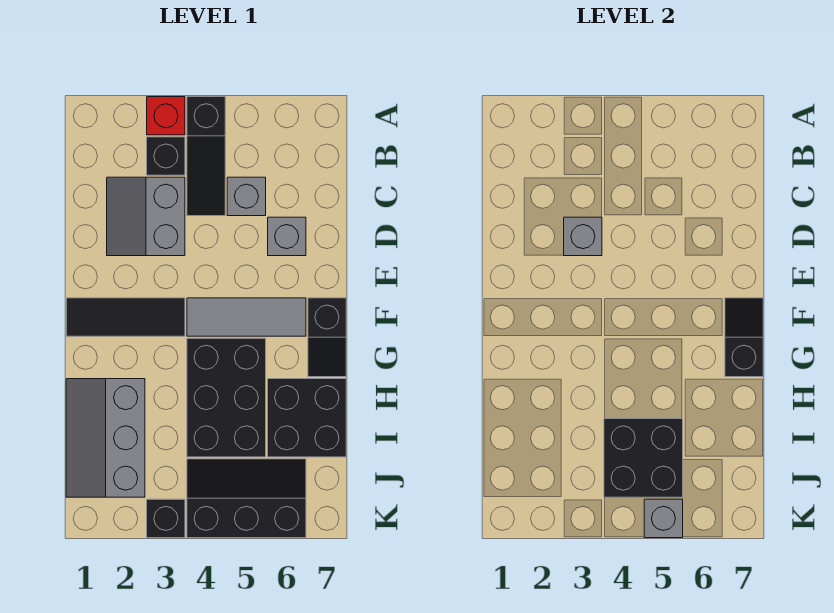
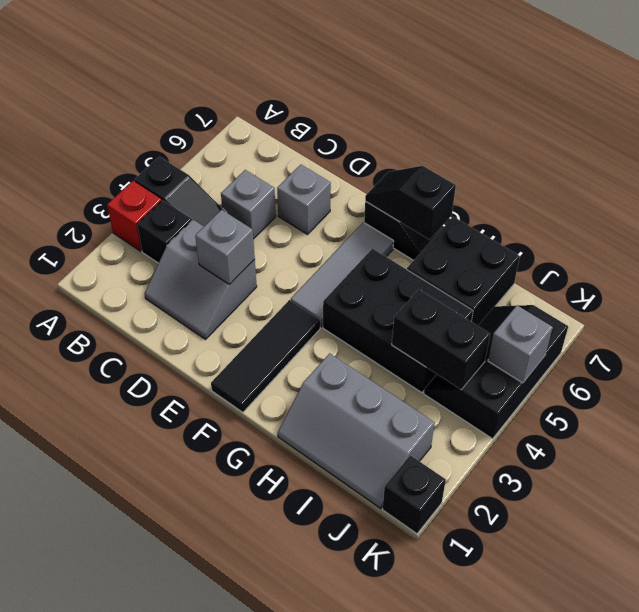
black 2x2 brick [604,419,683,497] -> black 1x2 brick [392,289,490,389]
black 1x1 brick [147,499,185,538] -> black 1x1 brick moved to [382,455,446,534]

